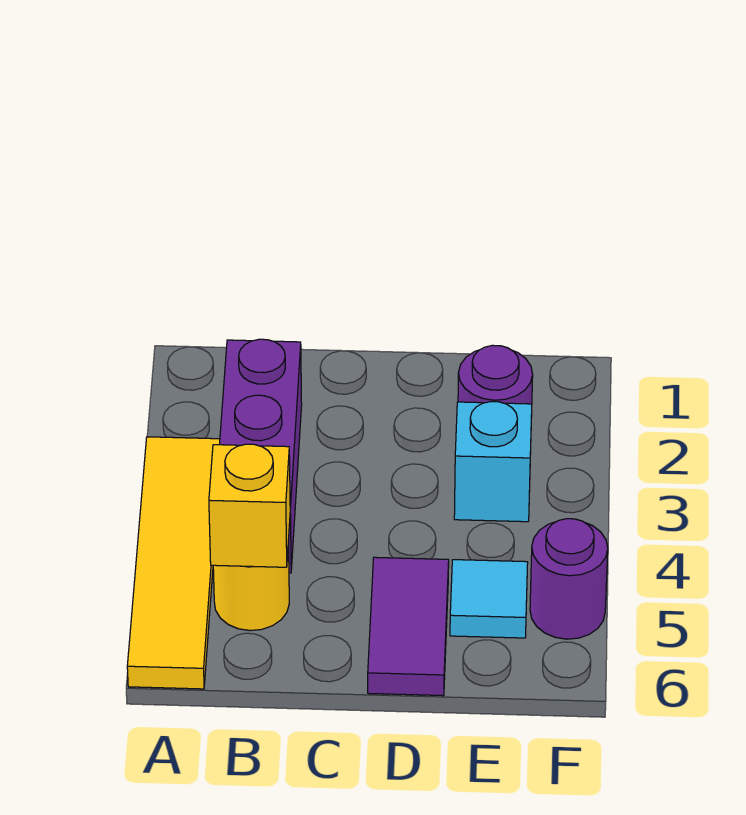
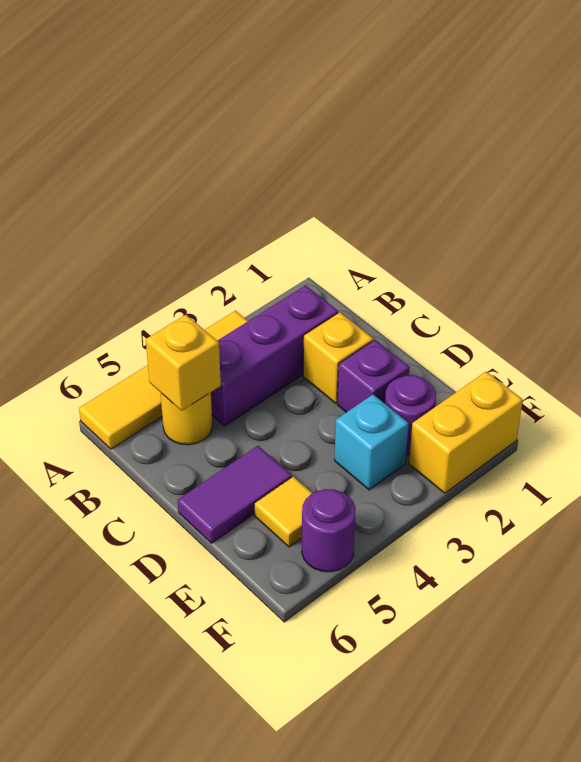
none -> yellow 1x1 brick [303,312,373,403]
none -> purple 1x1 brick [337,340,410,412]
cyan 1x1 tile [450,560,528,638] -> yellow 1x1 tile [254,477,312,547]
none -> yellow 1x2 brick [409,372,523,493]

